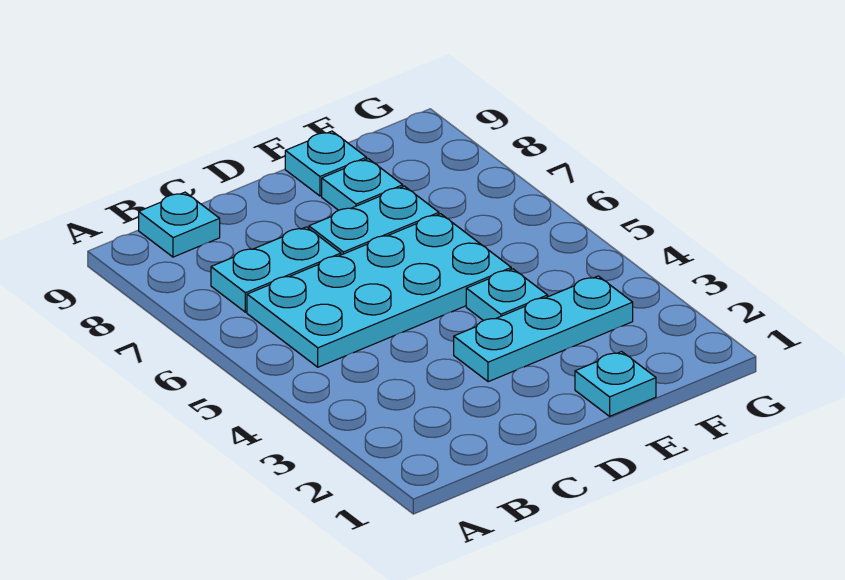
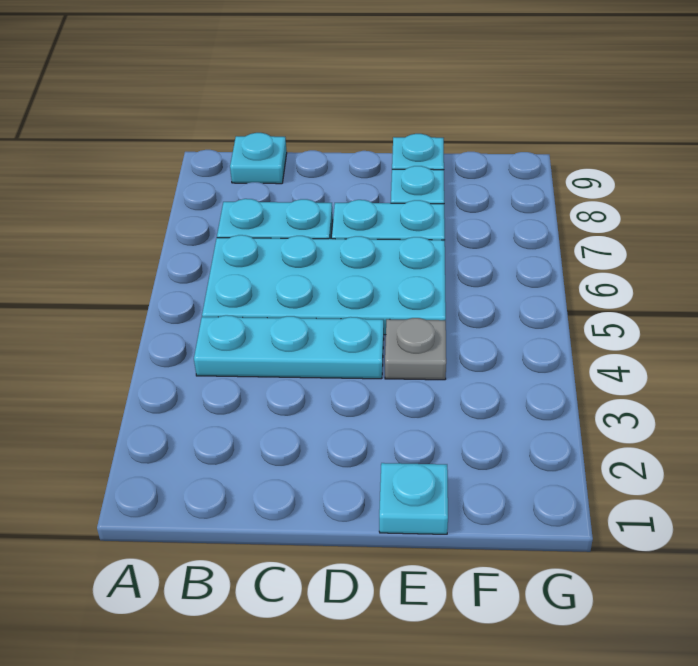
cyan 1x3 plate [454,276,633,382] -> cyan 1x3 plate moved to [194,315,384,379]
cyan 1x1 plate [466,269,548,321] -> grey 1x1 plate [385,318,446,380]

